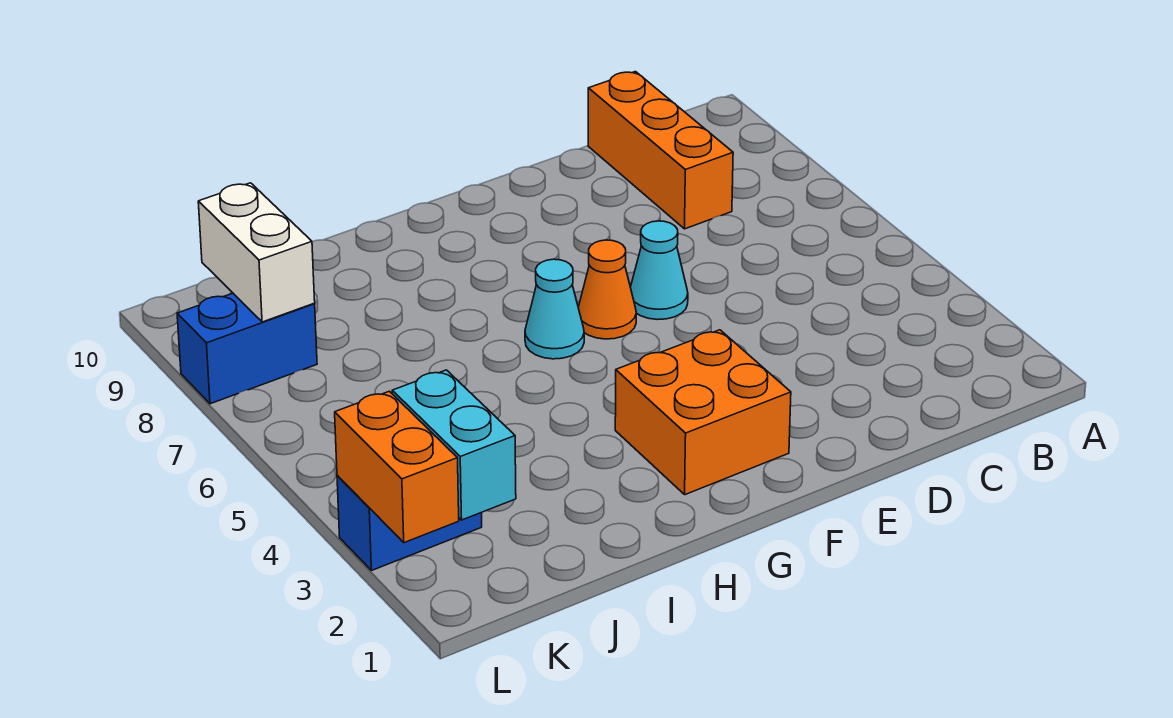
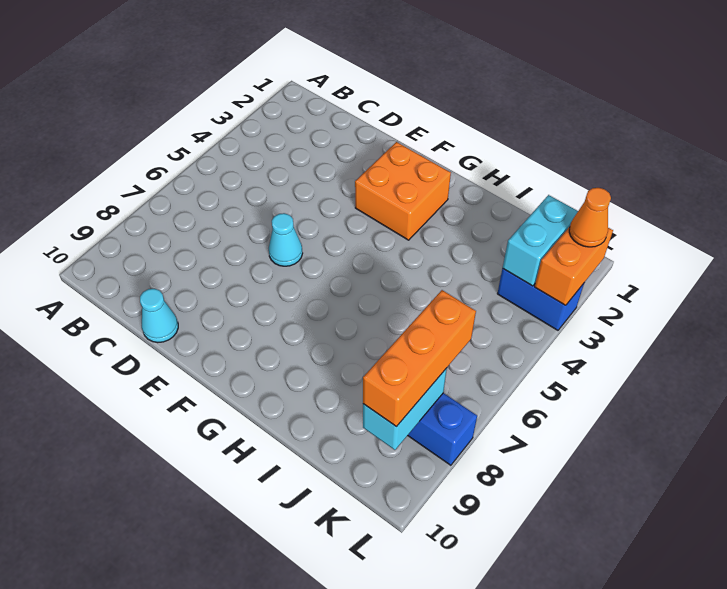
orange 1x3 brick [588,72,733,229] -> orange 1x3 brick moved to [363,290,476,427]
orange 1x1 cone [578,240,636,339] -> orange 1x1 cone moved to [569,188,611,247]
cyan 1x1 cone [525,259,584,359] -> cyan 1x1 cone moved to [140,289,178,343]
white 1x2 brick [198,183,315,322] -> cyan 1x2 brick [363,368,447,450]

